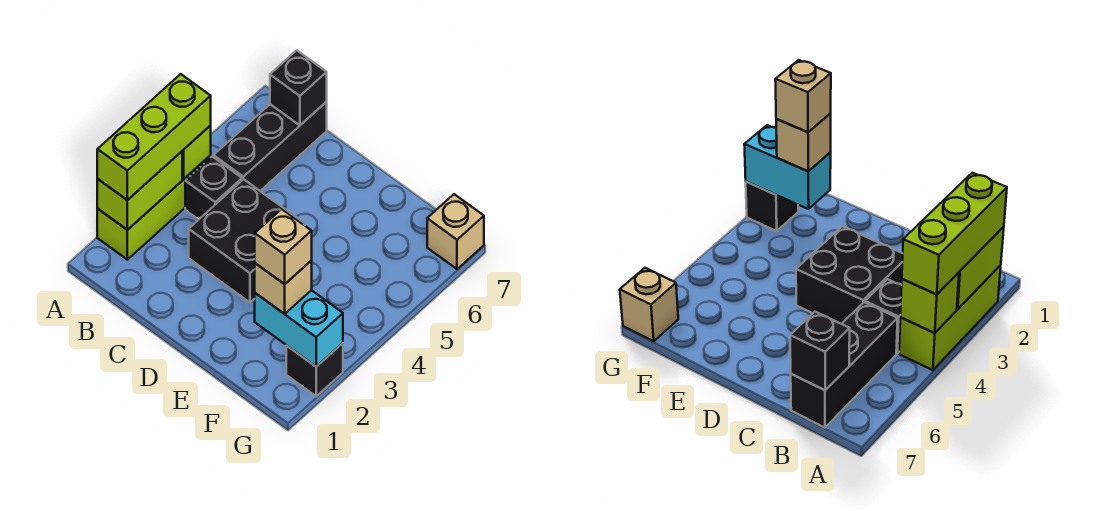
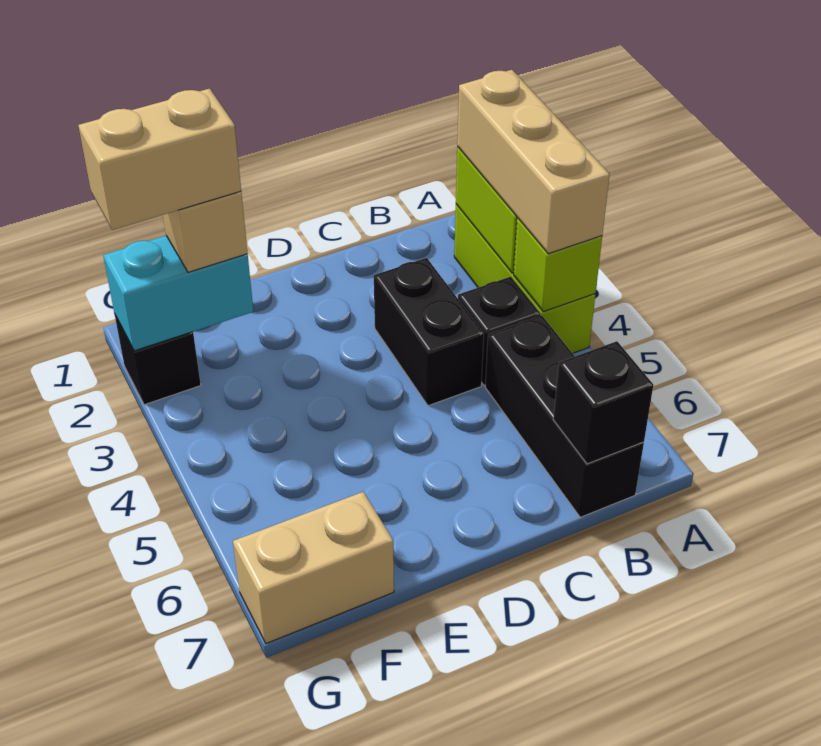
lime 1x3 brick [97,74,211,200] -> tan 1x3 brick [457,70,610,254]
black 2x2 brick [189,179,305,302] -> black 1x2 brick [374,258,484,406]
tan 1x1 brick [255,209,312,284] -> tan 1x2 brick [78,88,241,230]
tan 1x1 brick [427,194,484,269] -> tan 1x2 brick [233,492,394,643]

